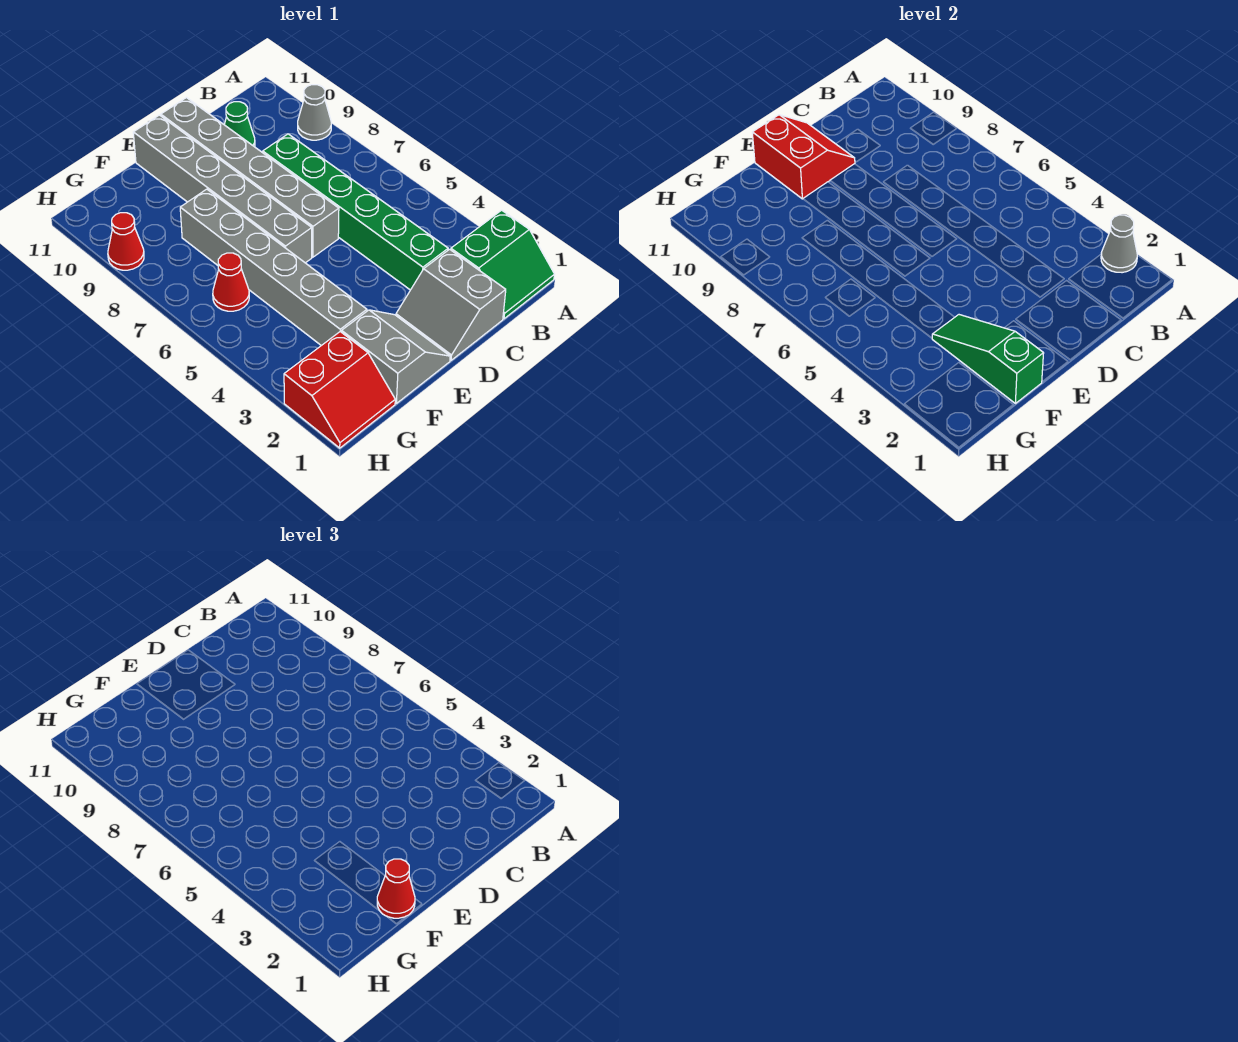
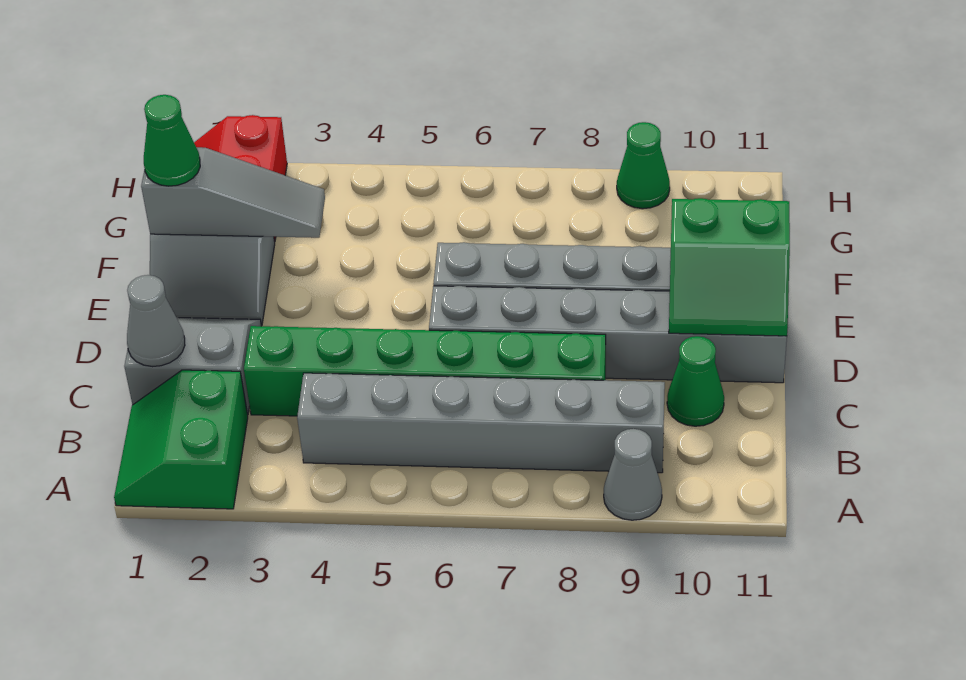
grey 1x1 cone [1101,215,1137,273] -> grey 1x1 cone moved to [127,275,185,367]
red 2x2 slope [752,115,855,199] -> green 2x2 slope [669,198,790,336]
green 1x3 slope [932,315,1044,403] -> grey 1x3 slope [141,147,325,238]
red 1x1 cone [377,859,415,918] -> green 1x1 cone [144,95,200,186]
grey 1x6 brick [180,189,367,346] -> grey 1x6 brick moved to [297,373,665,473]
red 1x1 cone [213,253,249,311] -> none
red 1x1 cone [108,213,144,270] -> green 1x1 cone [617,122,670,209]

